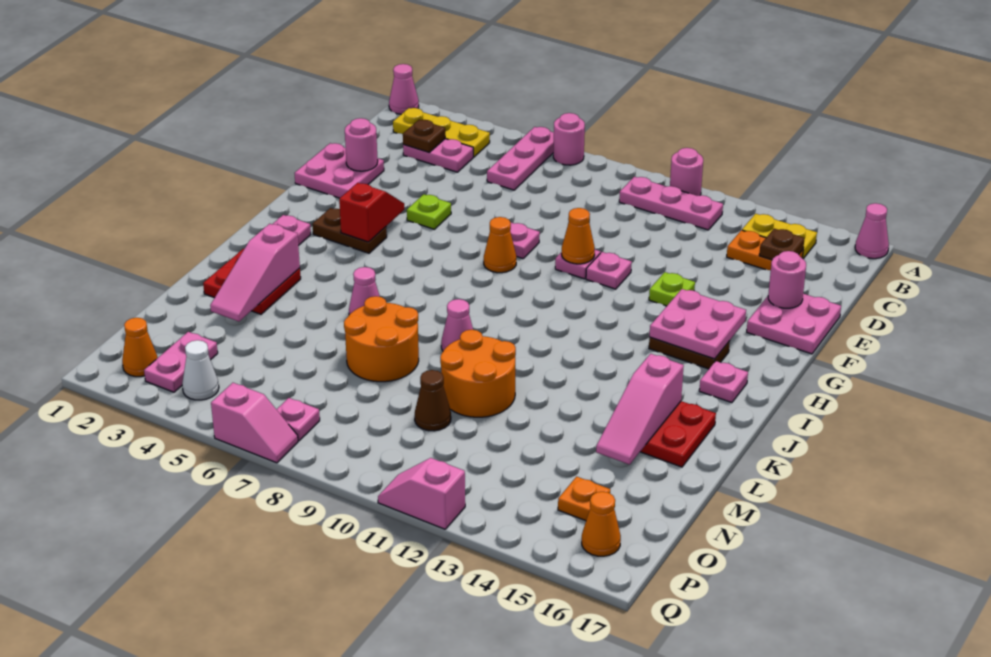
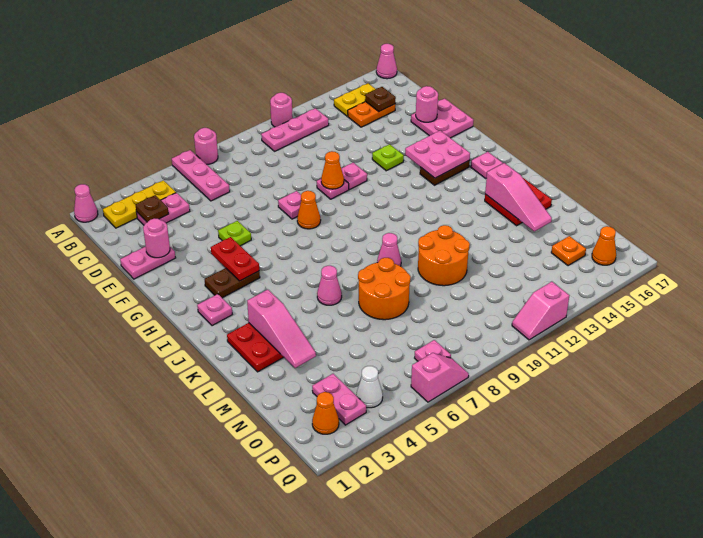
pink 2x2 plate [295,143,384,198] -> pink 1x2 plate [120,246,176,279]
red 1x2 slope [339,183,404,242] -> red 1x2 plate [211,237,259,281]
brown 1x1 cone [415,370,451,431] -> none

